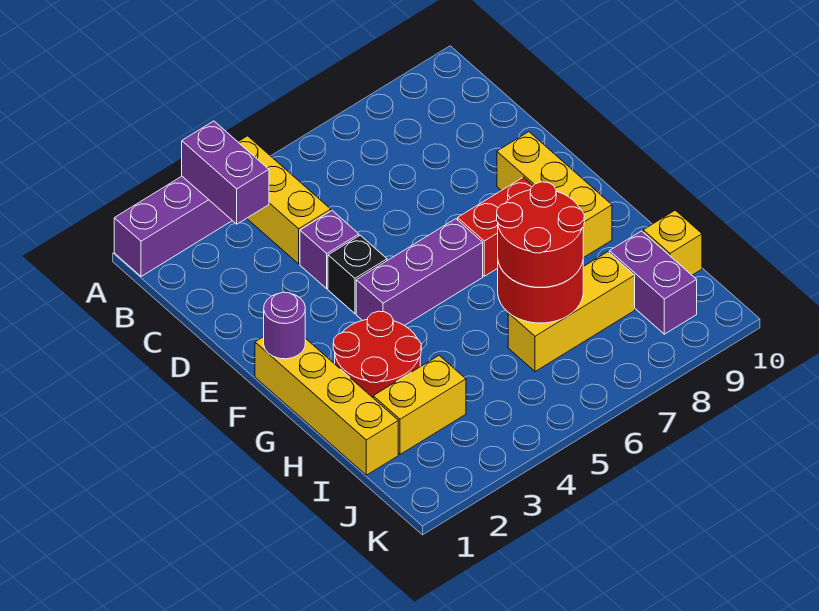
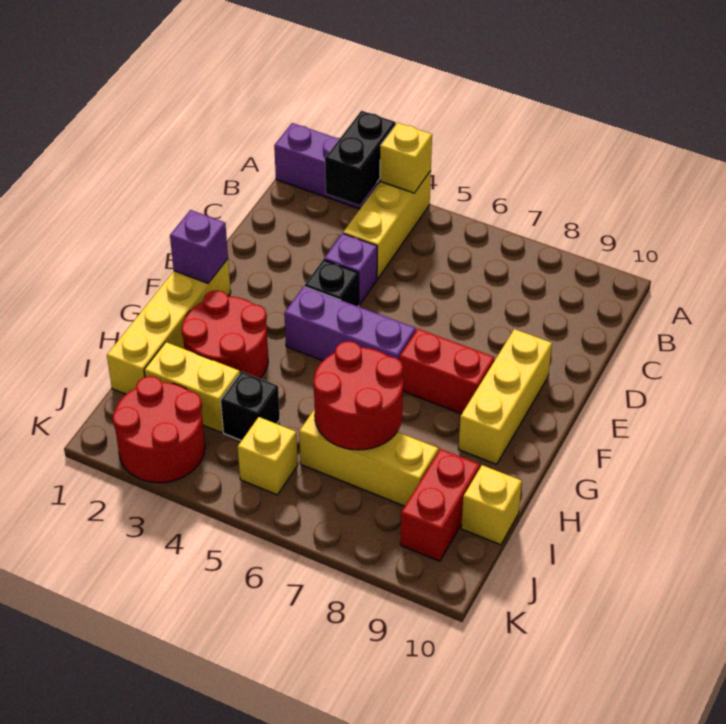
purple 1x2 brick [182,121,269,224] -> black 1x2 brick [325,111,396,205]
none -> yellow 1x1 brick [380,123,432,193]
purple 1x1 round brick [264,292,305,359] -> purple 1x1 brick [170,210,228,283]
red 2x2 round brick [497,182,584,287] -> red 2x2 round brick moved to [112,376,205,483]
none -> black 1x1 brick [221,372,280,441]
purple 1x2 brick [609,231,697,334] -> red 1x2 brick [400,449,480,561]
none -> yellow 1x1 brick [238,417,298,495]

